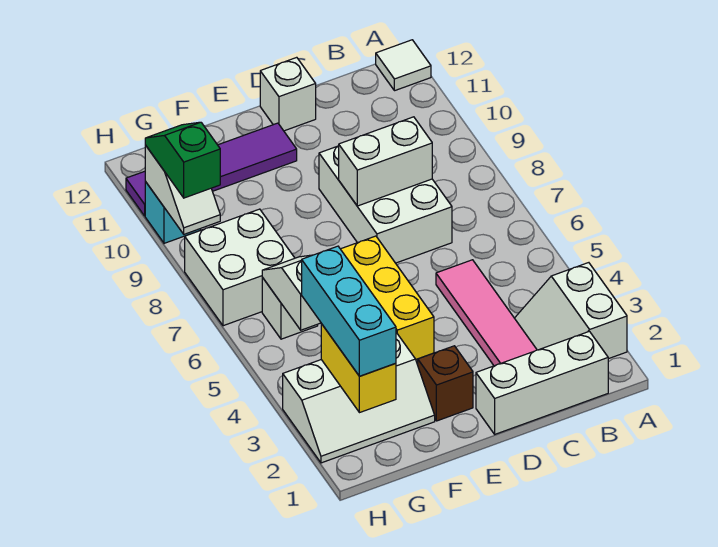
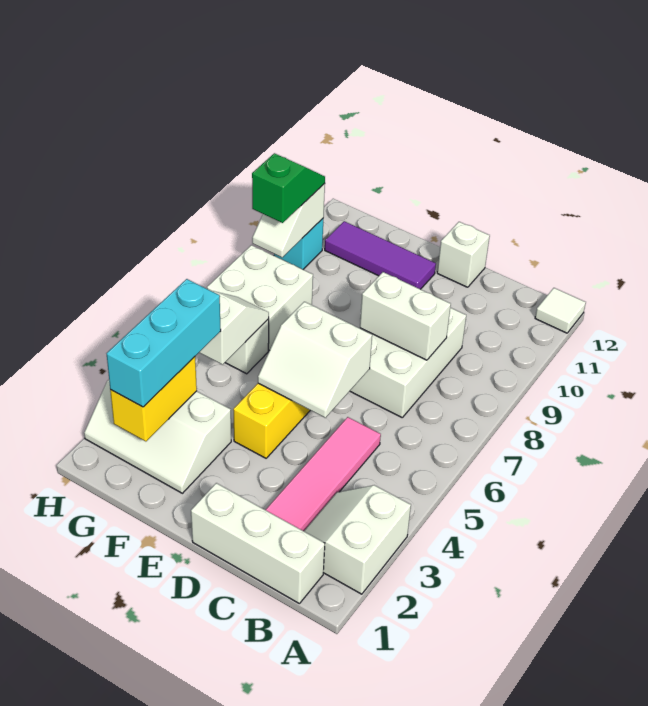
none -> white 2x2 slope [258,302,372,418]
brown 1x1 brick [418,346,473,421] -> none
purple 1x4 tile [126,123,297,216] -> purple 1x3 tile [325,221,436,289]

